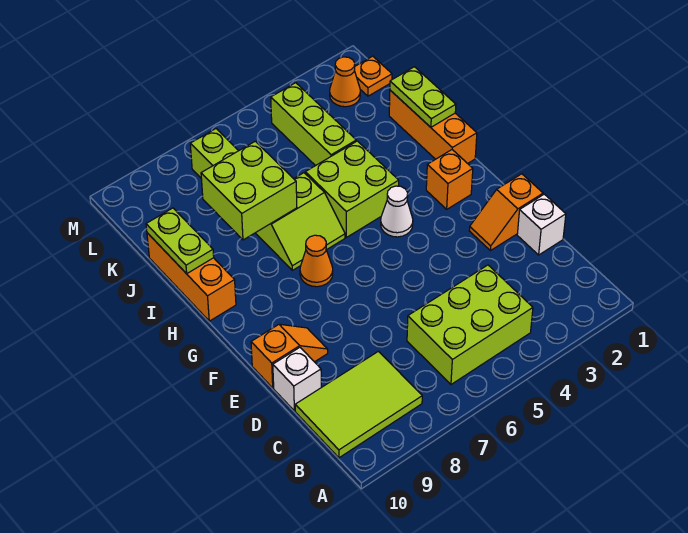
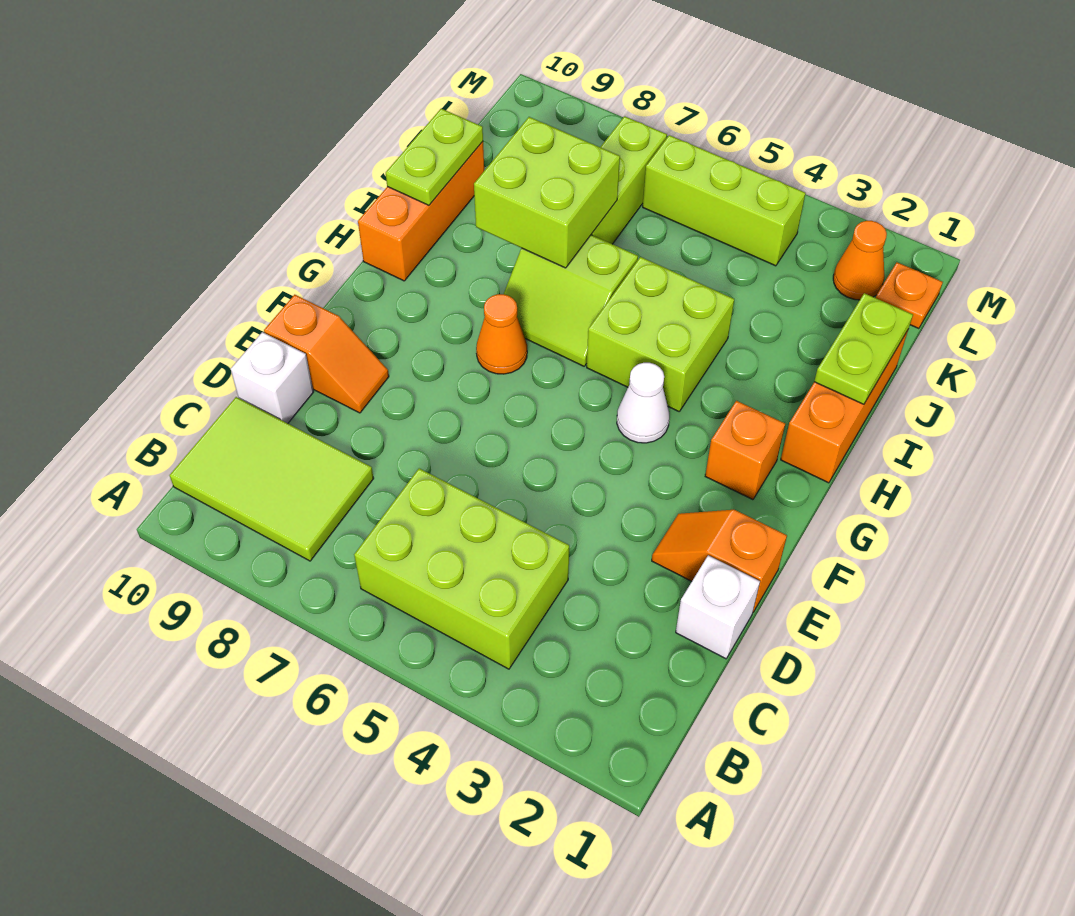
lime 1x3 brick [271,83,356,166] -> lime 1x3 brick turned to [643,135,806,266]

